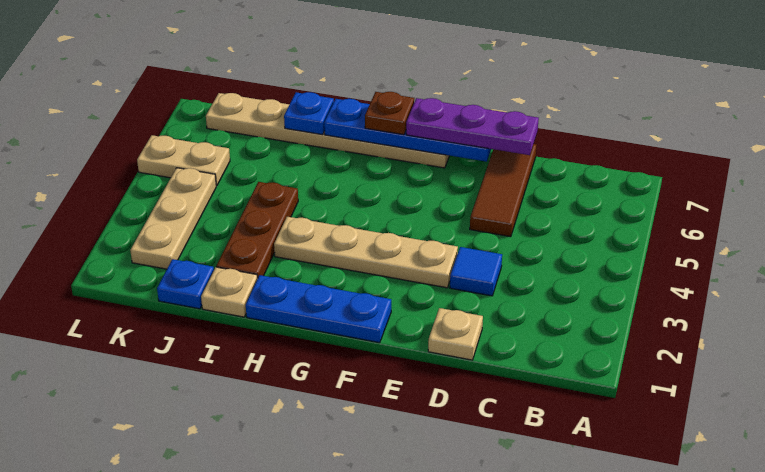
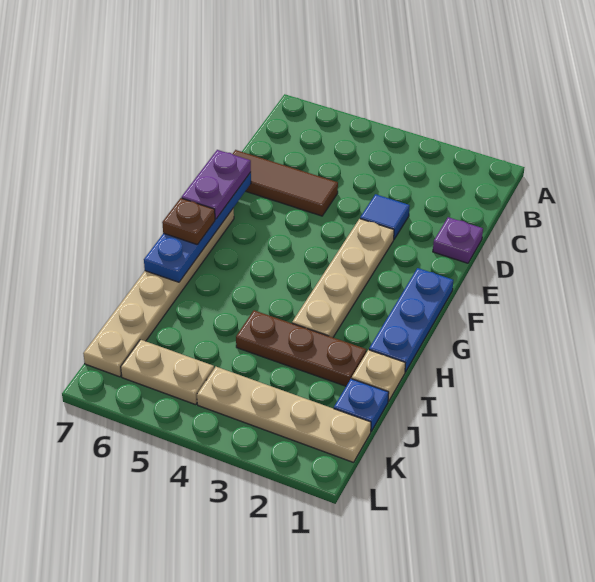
tan 1x1 plate [428,308,483,360] -> purple 1x1 plate [433,217,483,263]
purple 1x3 plate [406,98,539,155] -> purple 1x2 plate [181,150,251,219]
blue 1x1 plate [284,92,334,135] -> none
tan 1x3 plate [130,168,216,269] -> tan 1x4 plate [197,367,371,462]
tan 1x2 plate [137,135,230,186] -> tan 1x2 plate turned to [121,340,214,405]

